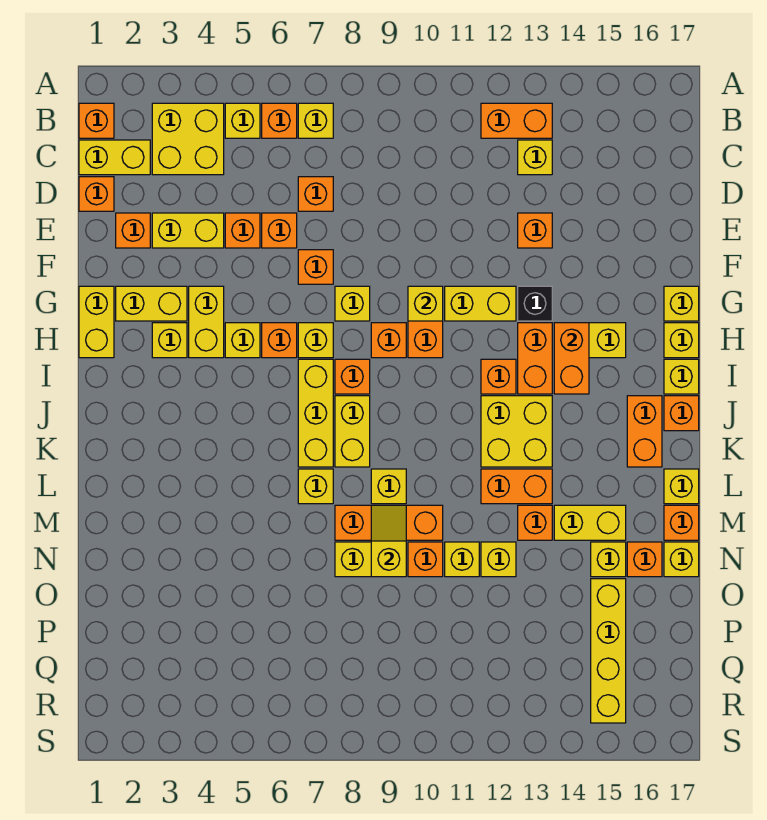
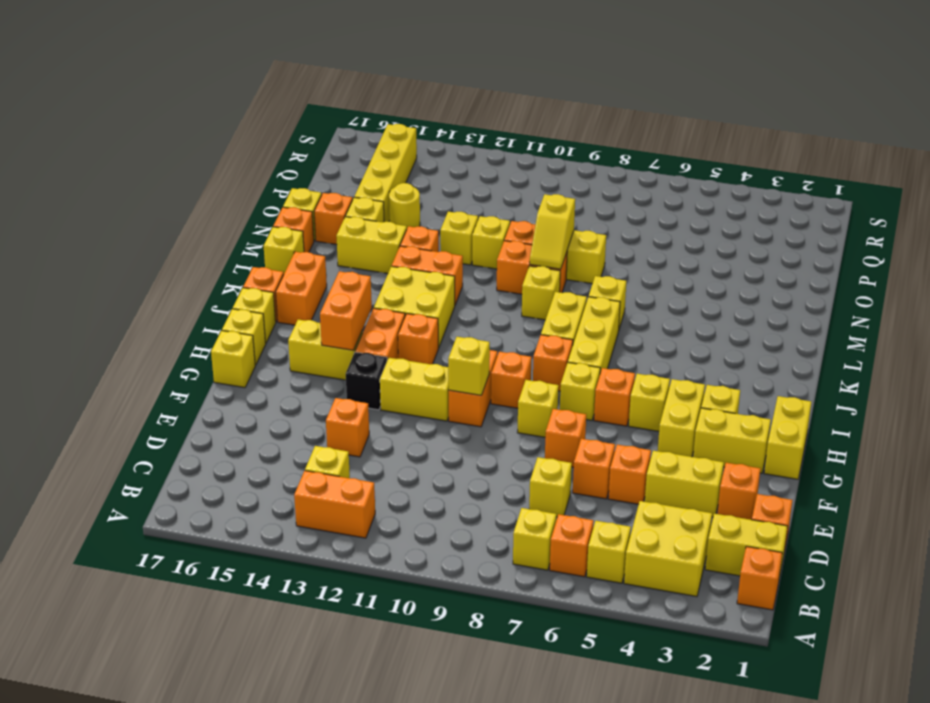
orange 1x1 brick [298,177,333,211] -> yellow 1x1 brick [529,457,572,517]
orange 1x3 brick [335,505,443,540] -> orange 1x2 brick [497,241,567,294]
none -> yellow 1x1 round brick [389,183,420,228]

